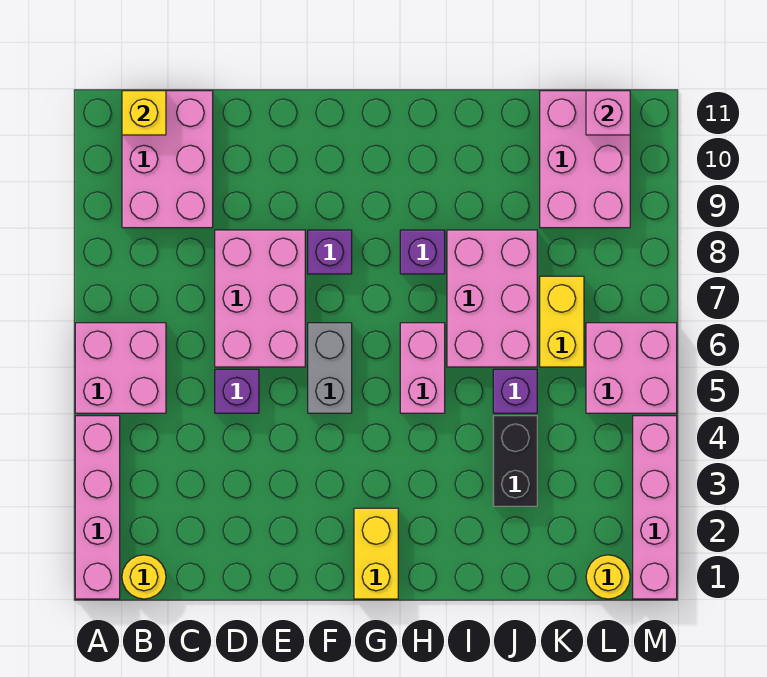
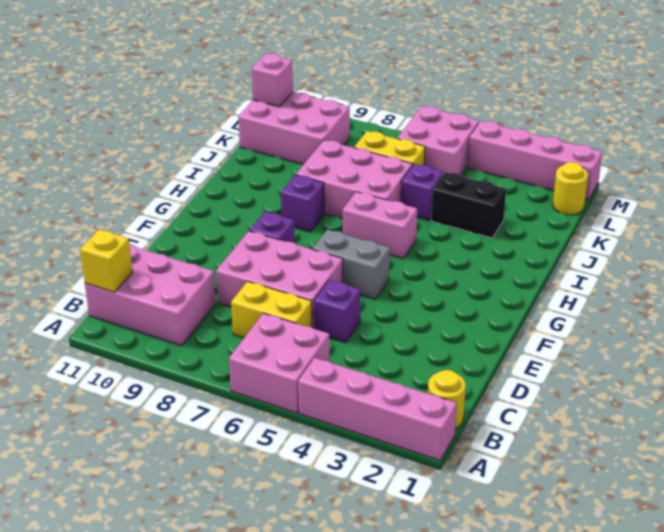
yellow 1x2 brick [354,508,398,599] -> yellow 1x2 brick moved to [231,281,312,338]

